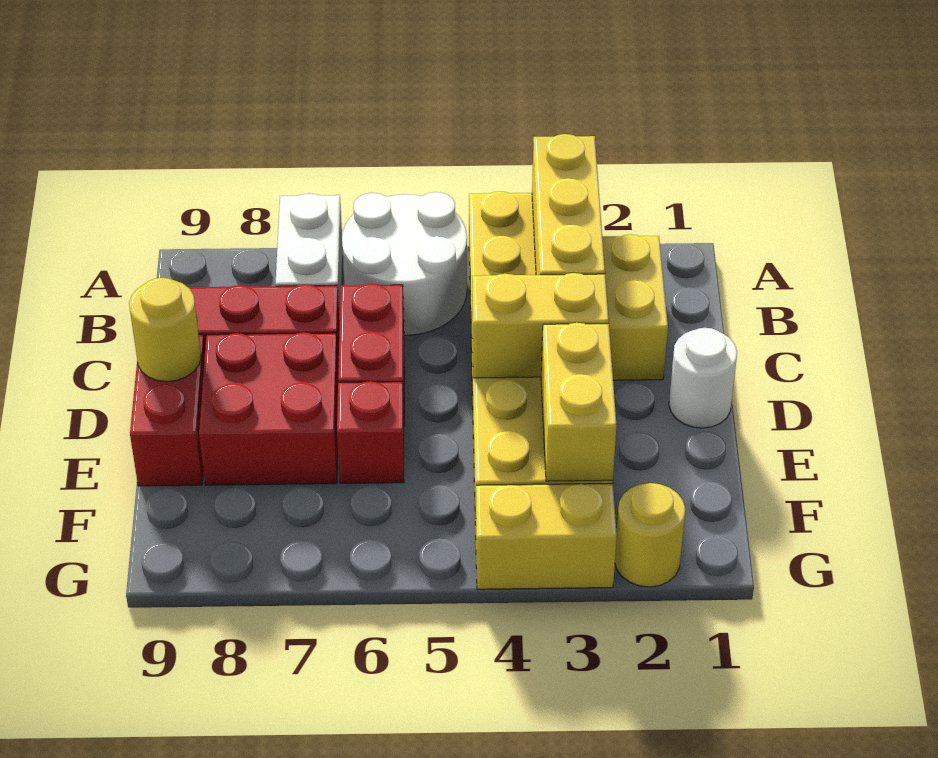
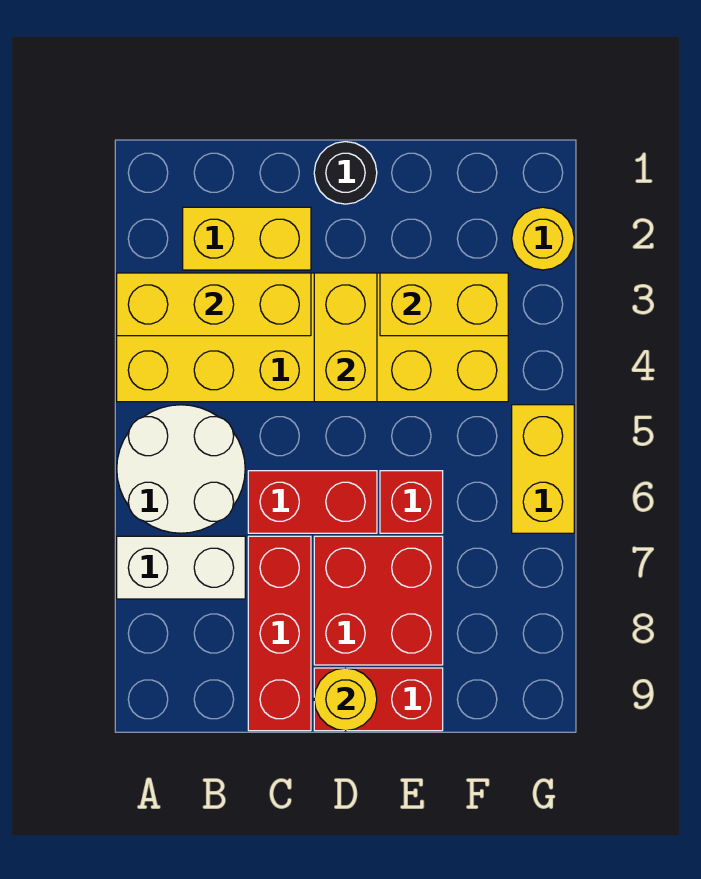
white 1x1 round brick [669,328,737,428] -> black 1x1 round brick [314,142,377,204]
yellow 1x2 brick [476,484,617,589] -> yellow 1x2 brick moved to [512,405,574,533]

